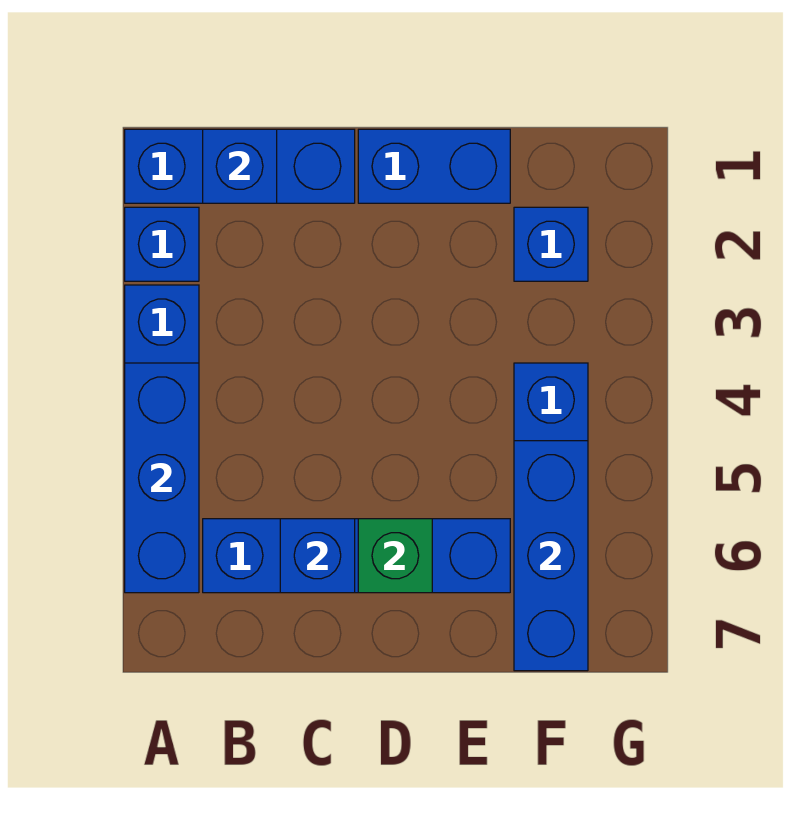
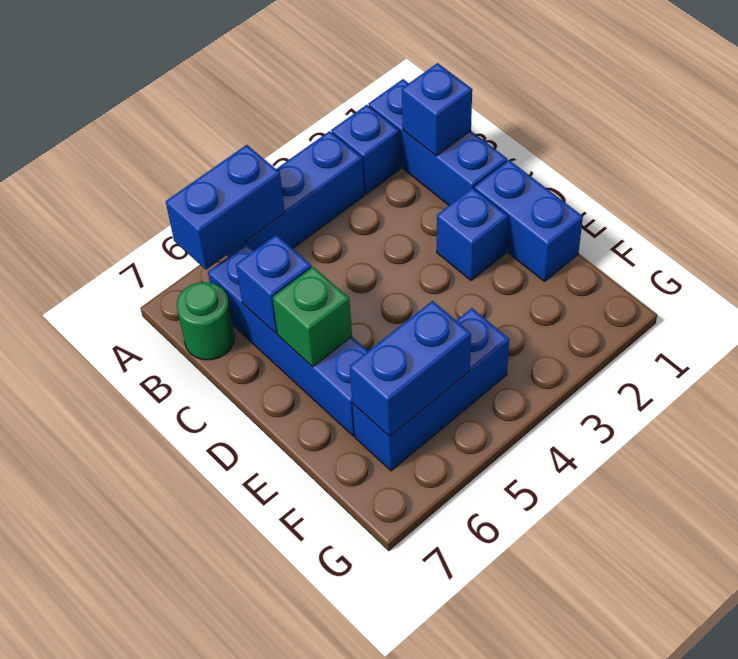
blue 1x3 brick [125,363,199,593] -> blue 1x2 brick [166,145,285,270]
none -> green 1x1 round brick [176,282,235,360]
blue 1x1 brick [514,207,588,281] -> blue 1x1 brick moved to [437,188,508,281]
blue 1x3 brick [514,441,588,671] -> blue 1x2 brick [350,301,471,437]

